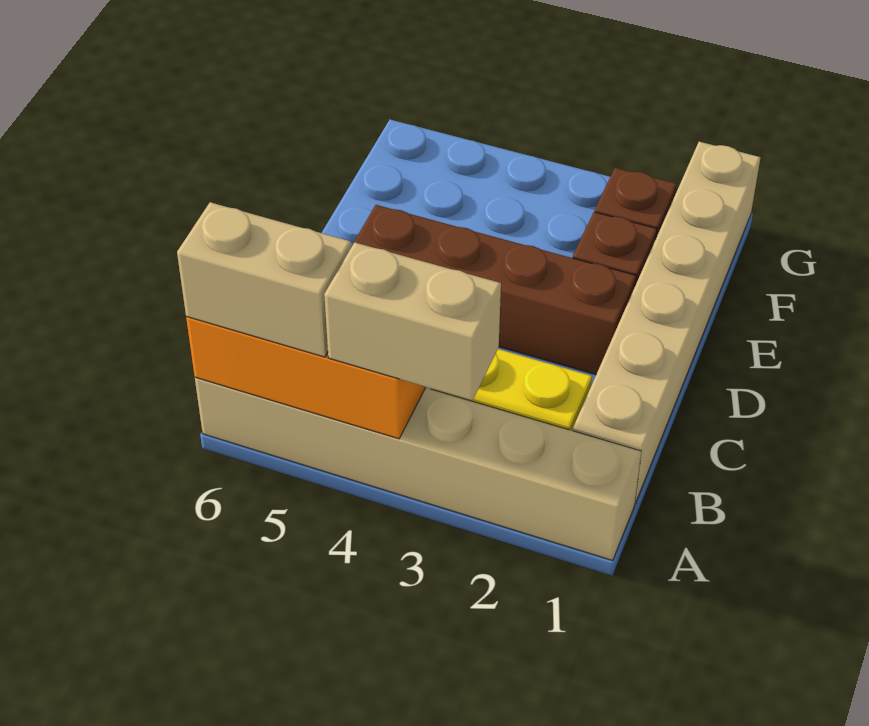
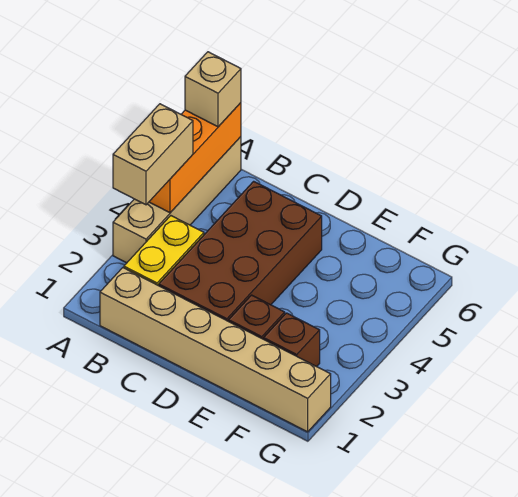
tan 1x6 brick [195,377,641,561] -> tan 1x4 brick [113,137,241,263]
tan 1x2 brick [177,202,351,357] -> tan 1x1 brick [185,52,241,127]
brown 1x4 brick [351,205,636,375] -> brown 2x4 brick [159,181,322,321]

